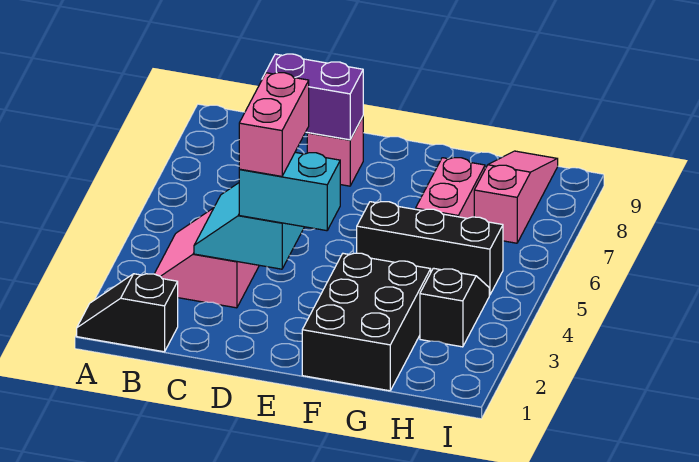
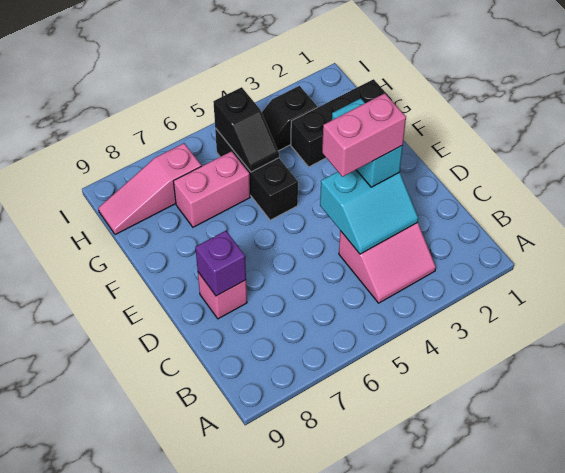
black 1x2 slope [77,274,178,352] -> black 1x2 slope moved to [213,87,279,172]
purple 1x2 brick [262,54,363,140] -> purple 1x1 brick [195,231,246,296]
black 2x3 brick [302,253,431,391] -> black 1x3 brick [291,79,392,167]

